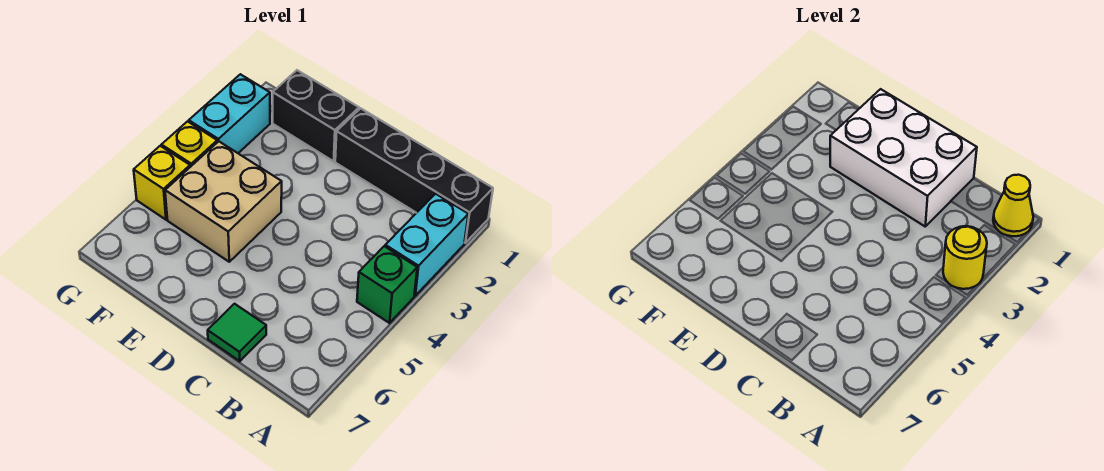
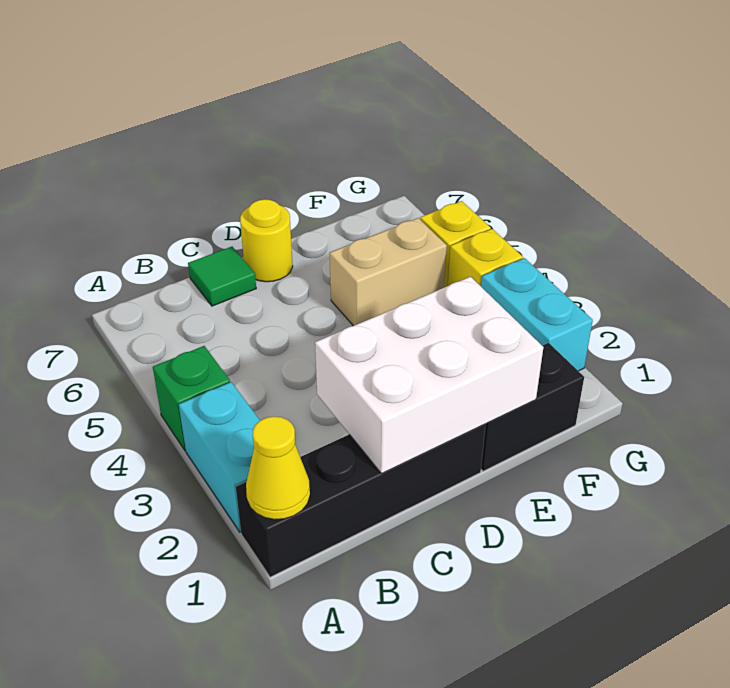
yellow 1x1 round brick [943,226,987,289] -> yellow 1x1 round brick moved to [240,199,293,282]
tan 2x2 brick [165,141,282,262] -> tan 1x2 brick [330,218,447,326]

